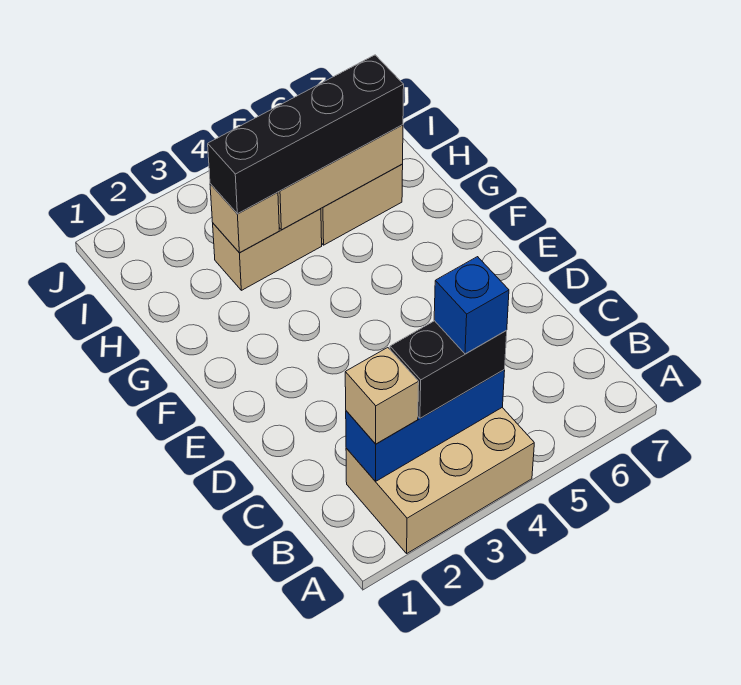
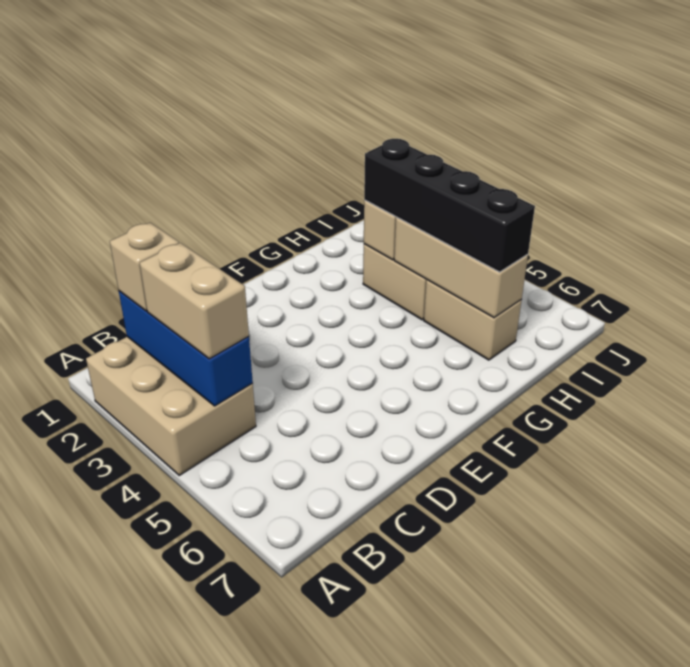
black 1x2 brick [390,321,507,418] -> tan 1x2 brick [140,243,249,359]
blue 1x1 brick [434,257,509,354] -> none

